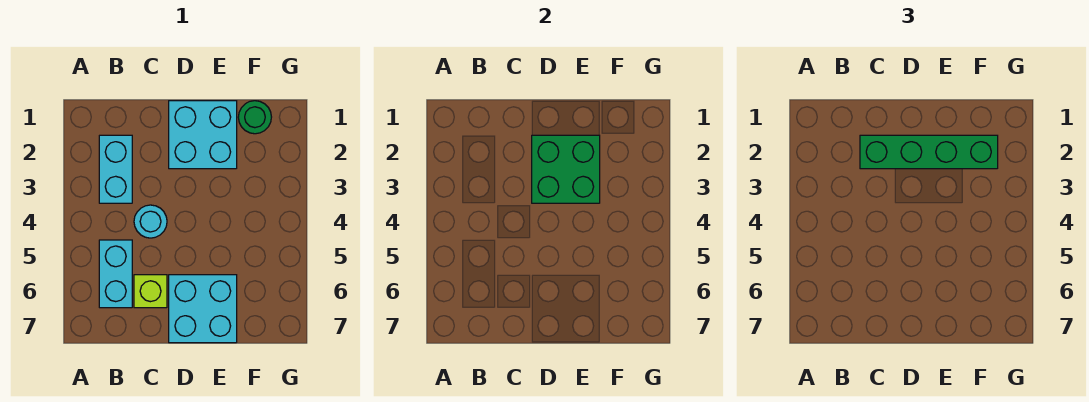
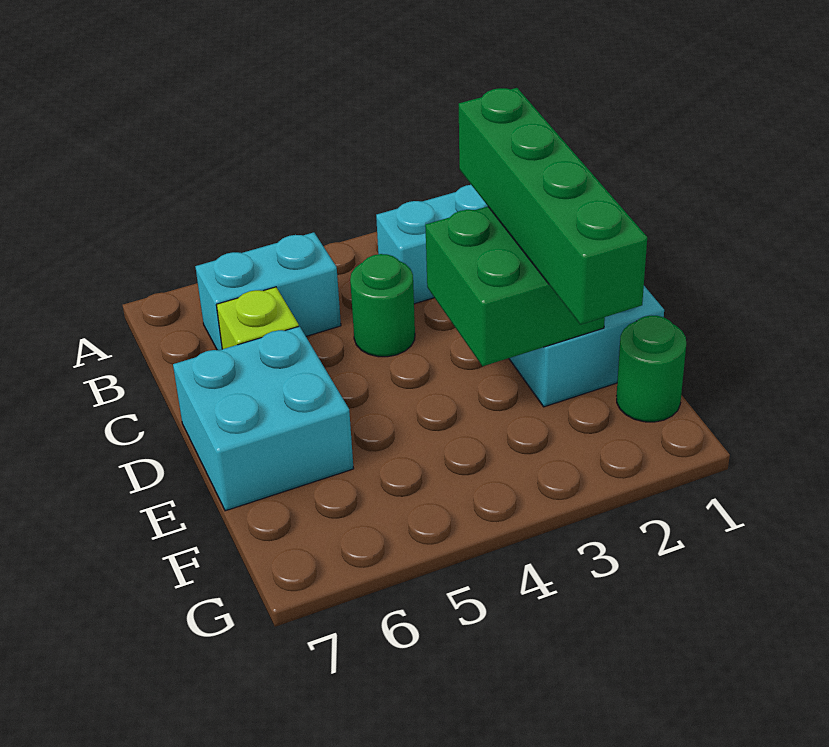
cyan 1x1 round brick [134,205,167,238] -> green 1x1 round brick [350,254,415,357]

